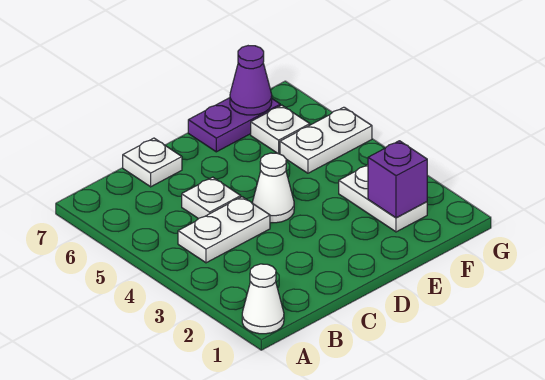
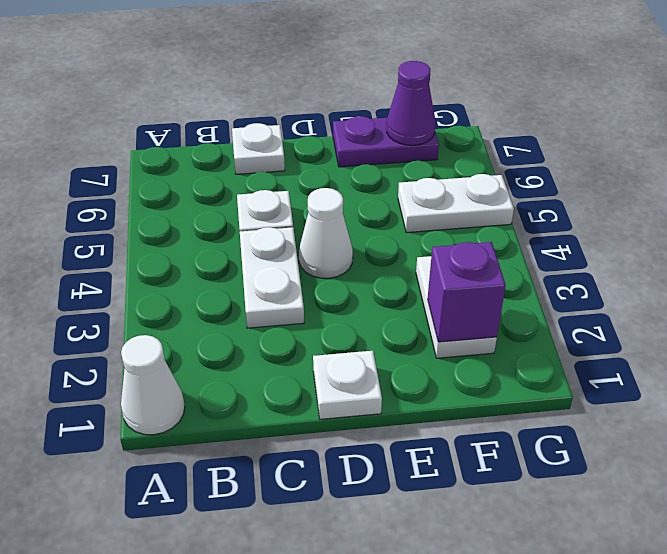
white 1x2 plate [178,197,270,263] -> white 1x2 plate turned to [240,227,304,328]
white 1x1 plate [251,105,310,154] -> white 1x1 plate moved to [313,351,382,419]

